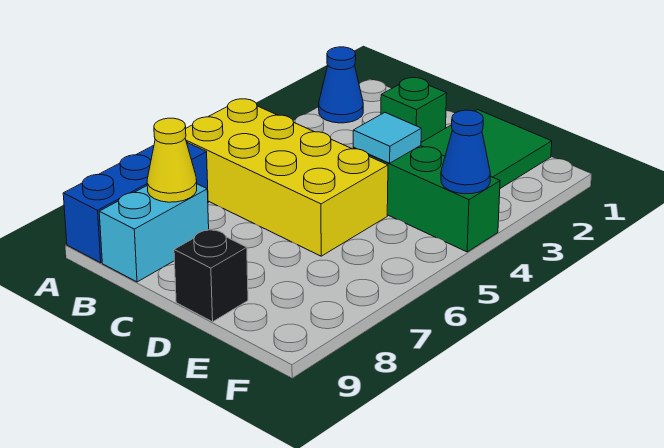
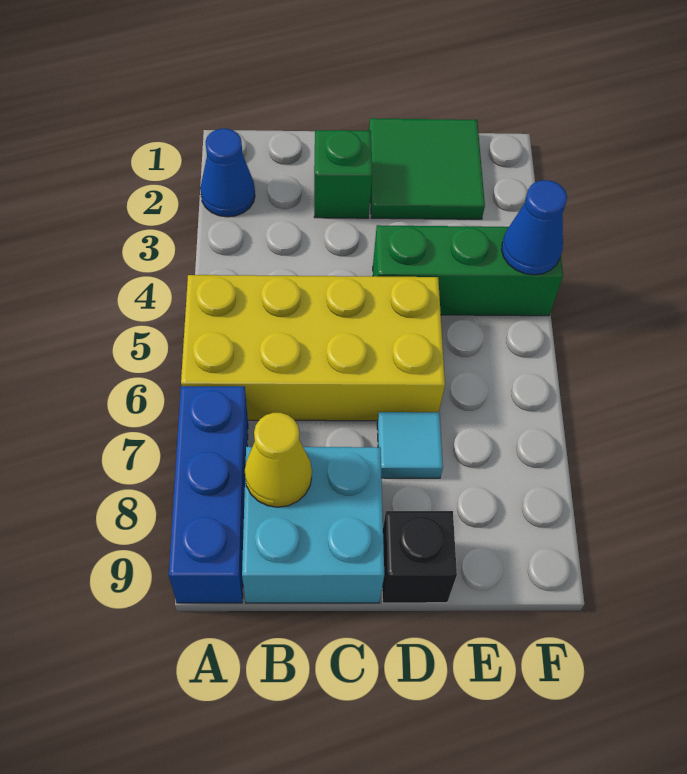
cyan 1x2 brick [99,184,209,282] -> cyan 2x2 brick [242,447,384,603]
cyan 1x1 tile [353,113,421,163] -> cyan 1x1 tile moved to [377,412,443,478]

